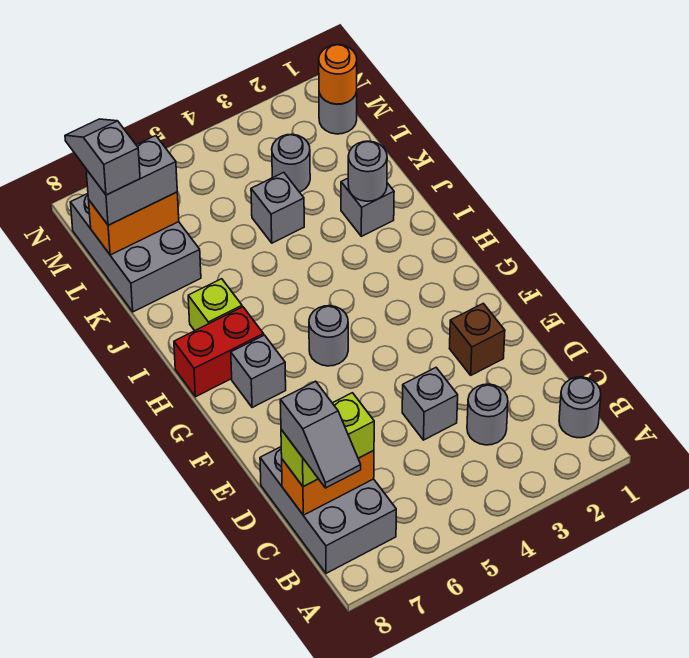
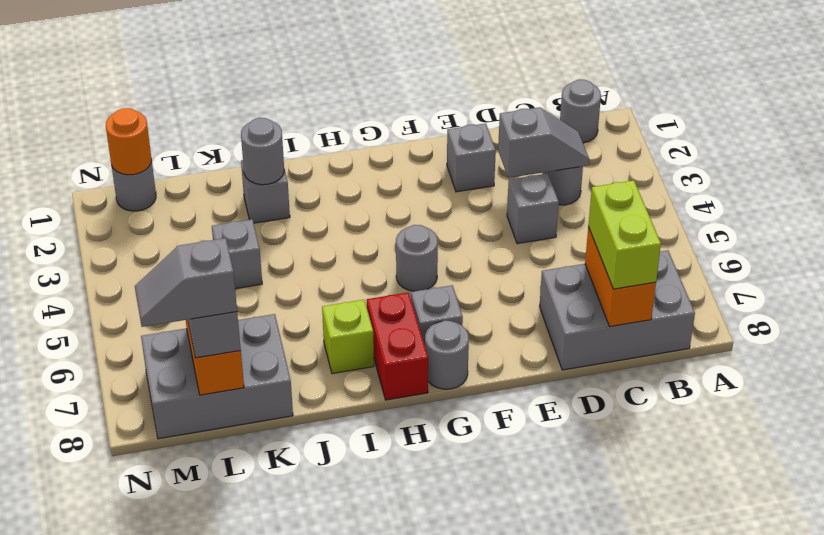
grey 1x2 slope [280,381,361,488] -> grey 1x2 slope moved to [498,107,589,178]
brown 1x1 brick [450,303,505,375] -> grey 1x1 brick [447,123,496,192]
grey 1x1 round brick [272,134,310,192] -> grey 1x1 round brick moved to [425,321,469,389]

